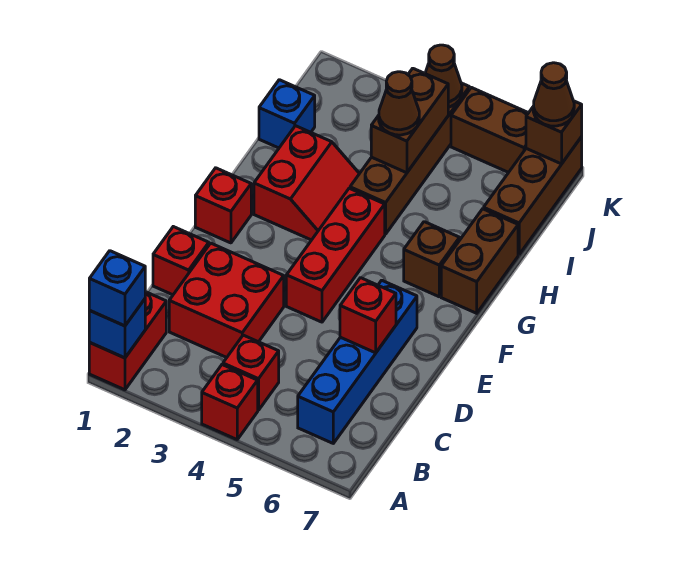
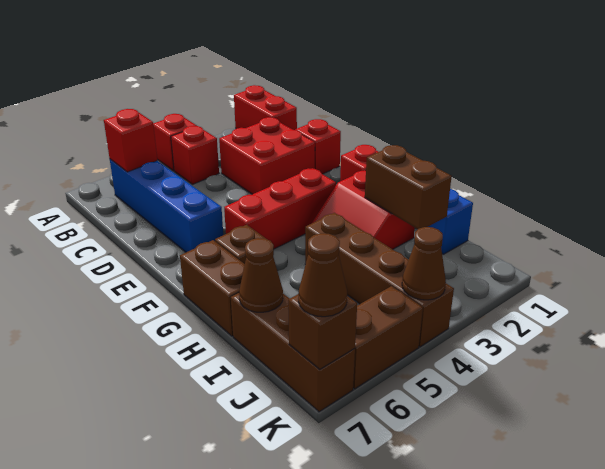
blue 1x1 brick [89,299,145,358] -> none
blue 1x1 brick [89,251,145,326] -> none
red 1x1 brick [340,278,396,353] -> red 1x1 brick moved to [104,109,157,172]
red 1x3 brick [286,188,385,322] -> red 1x3 brick turned to [224,168,336,249]
brown 1x2 brick [371,68,448,173] -> brown 1x2 brick moved to [365,145,452,229]
brown 1x1 cone [379,72,419,135] -> brown 1x1 cone moved to [239,238,283,312]

